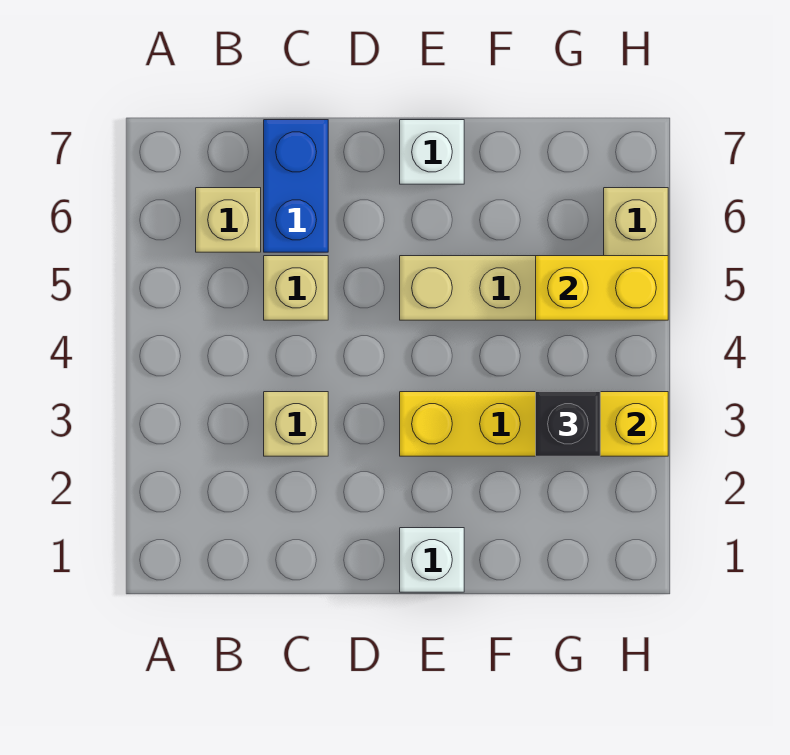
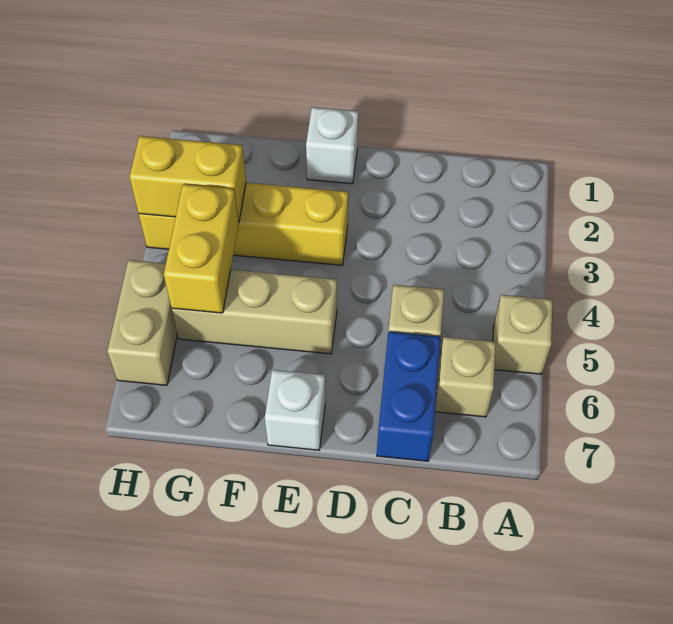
tan 1x1 brick [264,392,328,456] -> tan 1x1 brick moved to [493,295,552,374]
black 1x1 brick [536,392,600,456] -> none
yellow 1x2 brick [536,256,668,320] -> yellow 1x2 brick turned to [164,184,239,313]

